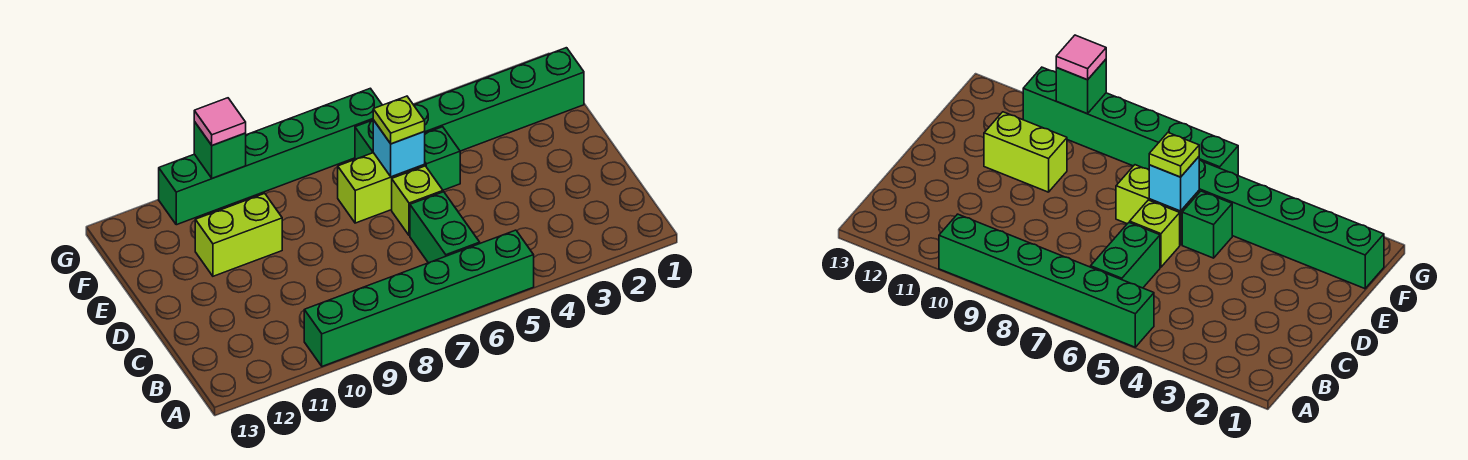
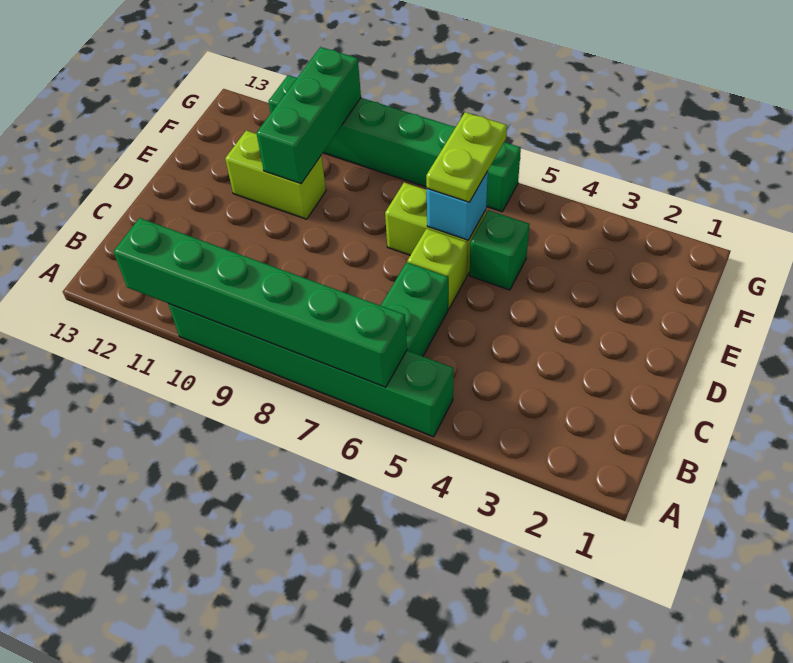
lime 1x1 plate [373,96,425,144] -> lime 1x2 plate [426,112,507,202]
green 1x6 brick [355,48,584,159] -> green 1x6 brick moved to [114,218,407,387]
green 1x1 brick [194,122,246,178] -> green 1x3 brick [256,47,361,184]
pink 1x1 tile [194,98,246,145] -> none

